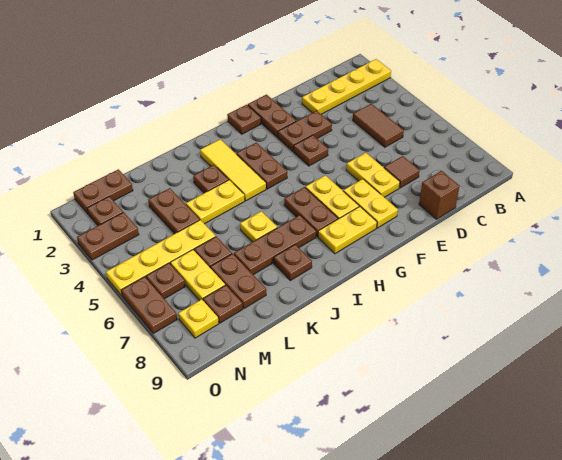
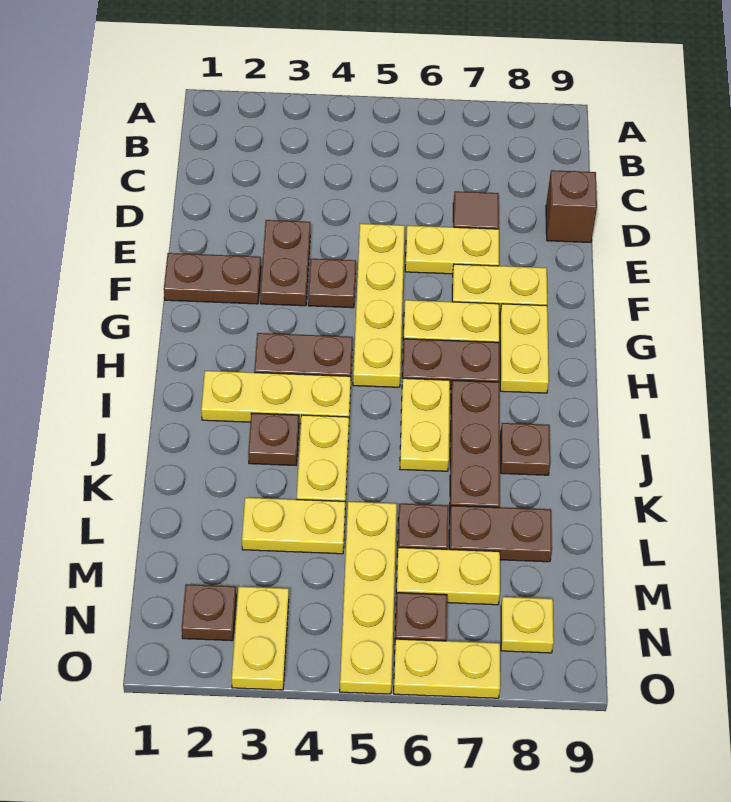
yellow 1x4 plate [302,59,391,114] -> yellow 1x4 plate moved to [353,224,405,387]
brown 1x2 tile [353,104,404,147] -> none
brown 1x1 plate [227,105,261,134] -> none
yellow 1x3 tile [200,139,266,201] -> yellow 1x3 plate [201,371,351,424]
yellow 1x1 plate [240,211,277,242] -> yellow 1x2 plate [400,378,450,471]
brown 1x2 plate [148,188,200,234] -> yellow 1x2 plate [242,498,345,554]
brown 1x2 plate [73,169,133,214] -> none
brown 1x1 plate [203,285,243,323] -> none
brown 1x2 plate [77,212,139,260] -> yellow 1x2 plate [232,587,289,690]
brown 1x2 plate [121,277,177,333] -> yellow 1x2 plate [394,639,500,698]

